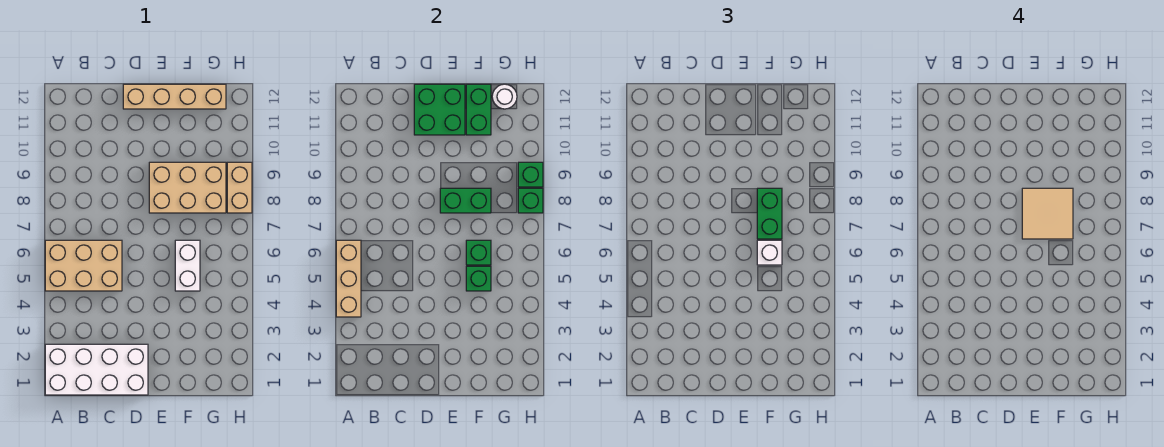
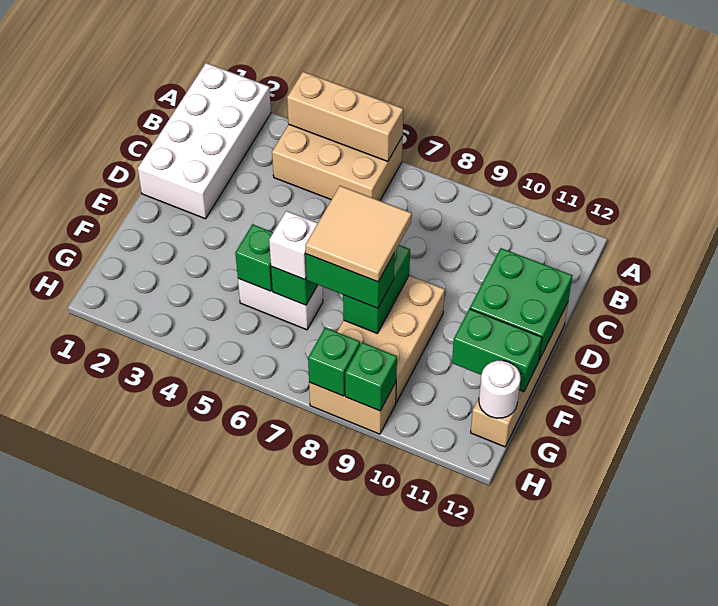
tan 2x3 brick [45,240,122,291] -> tan 2x3 brick turned to [272,124,403,201]

